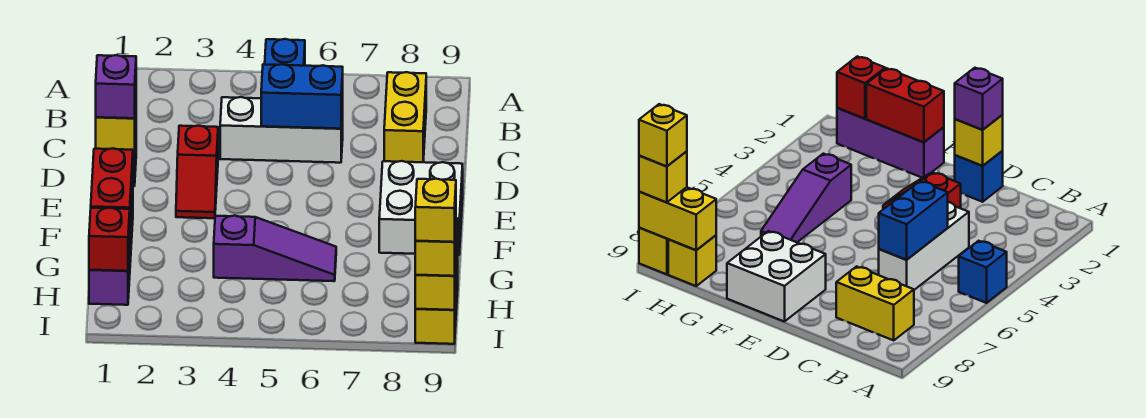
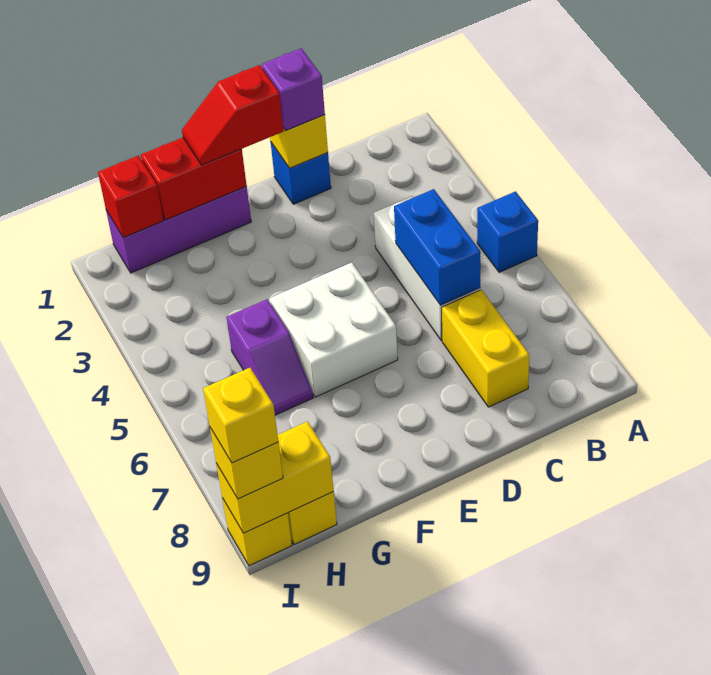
yellow 1x2 brick [384,72,426,162] -> yellow 1x2 brick turned to [442,290,529,407]
red 1x2 slope [176,126,218,218] -> red 1x2 slope moved to [182,65,283,165]
white 2x2 brick [379,161,463,255] -> white 2x2 brick moved to [269,263,398,397]
purple 1x3 slope [214,216,336,281] -> purple 1x2 slope [226,299,313,415]

